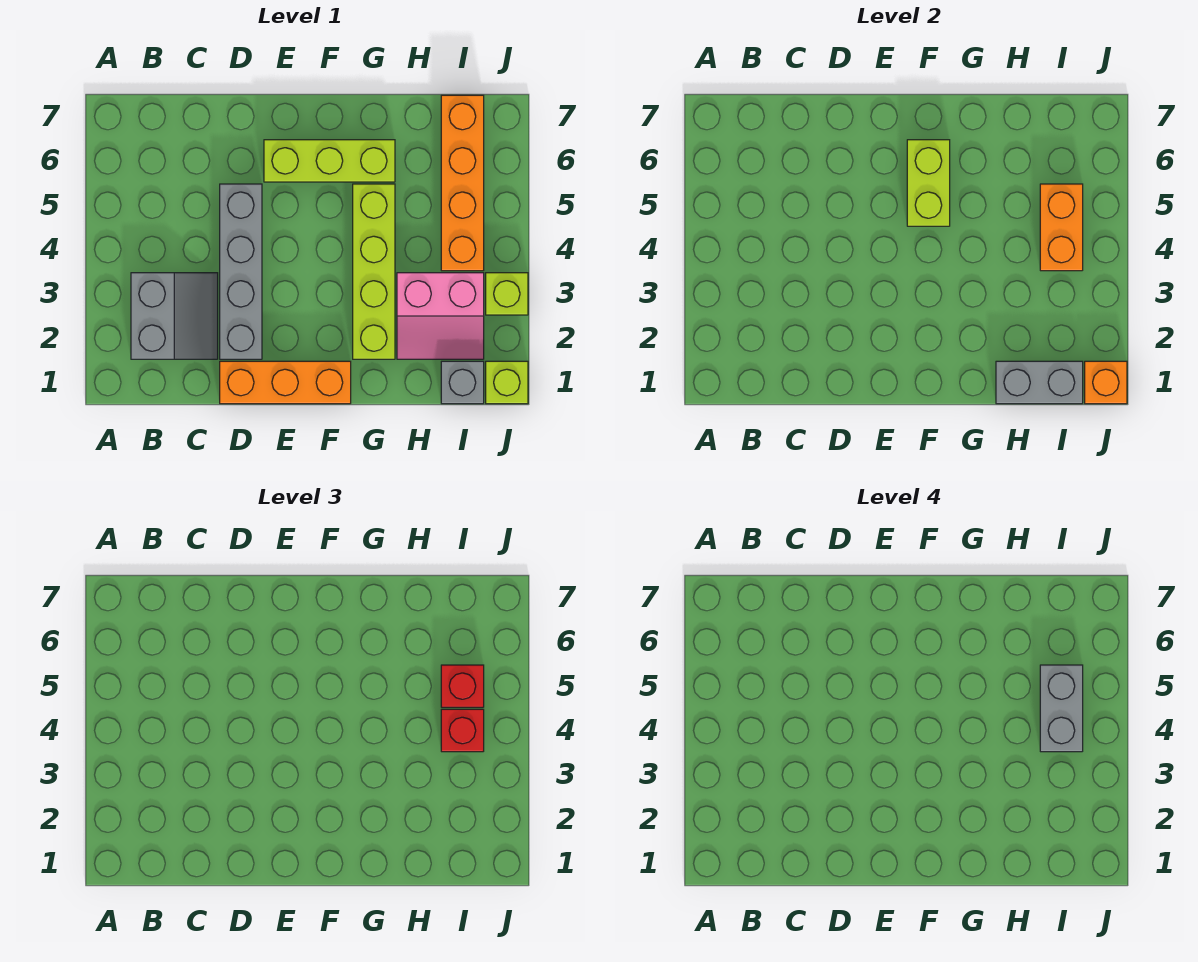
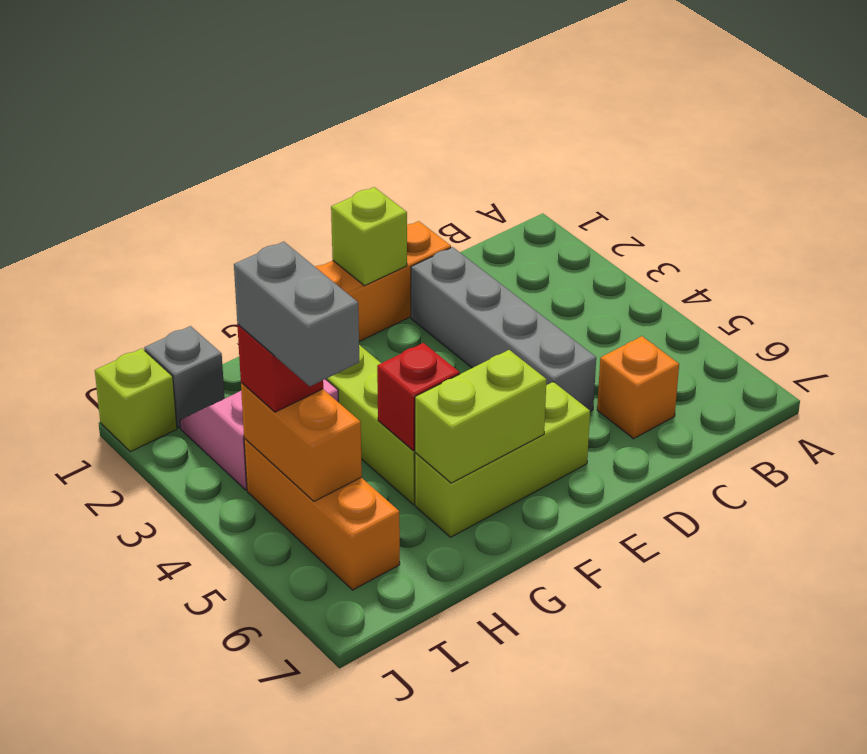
grey 2x2 slope [131,273,218,359] -> none
lime 1x2 brick [907,140,950,226] -> lime 1x2 brick turned to [415,350,546,483]
grey 1x2 brick [996,361,1083,404] -> none
orange 1x4 brick [441,95,484,271] -> orange 1x3 brick [244,439,400,590]
red 1x1 brick [441,665,484,707] -> red 1x1 brick moved to [377,343,460,451]
orange 1x1 brick [1085,361,1127,404] -> orange 1x1 brick moved to [597,336,679,439]
lime 1x1 brick [486,273,528,315] -> lime 1x1 brick moved to [331,187,407,286]

